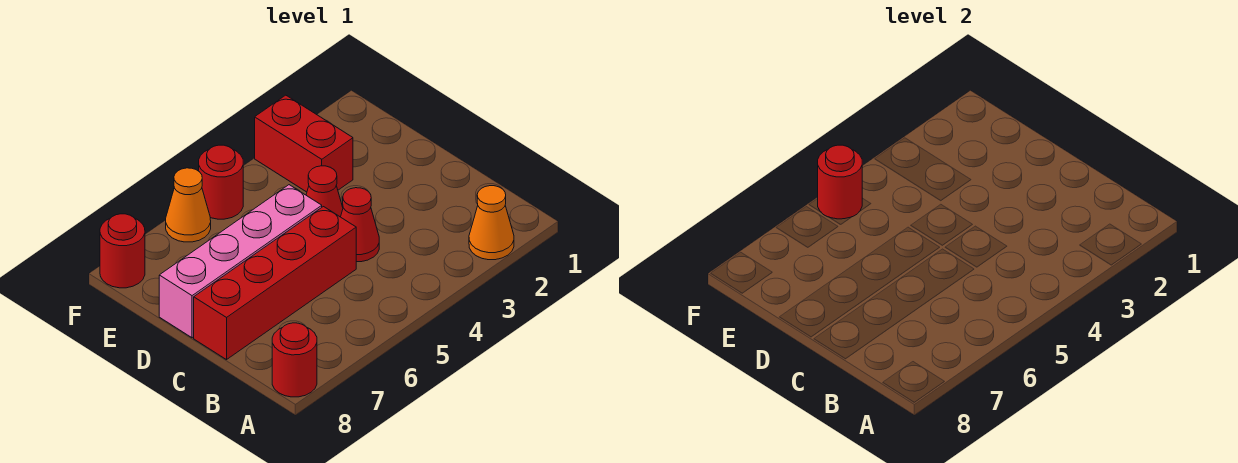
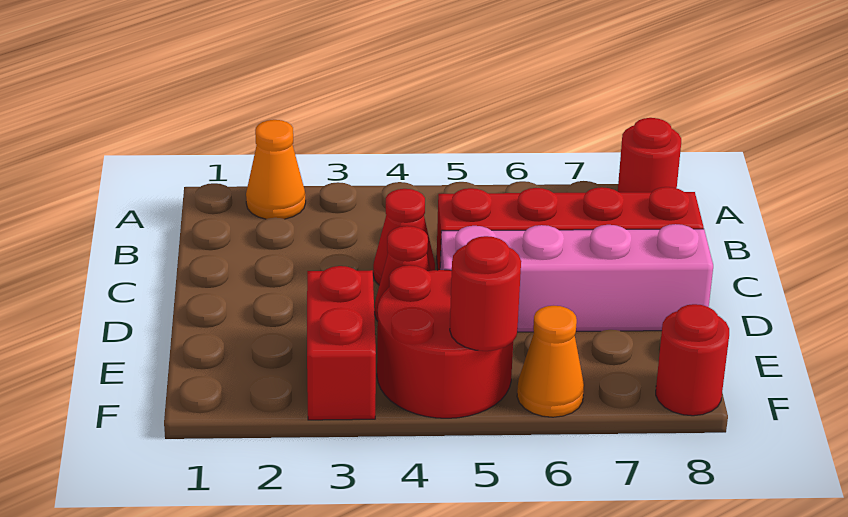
red 1x1 round brick [199,145,243,219] -> red 2x2 round brick [377,265,513,418]

